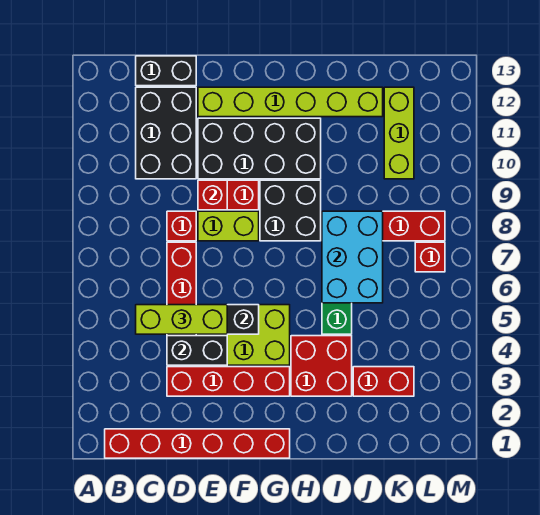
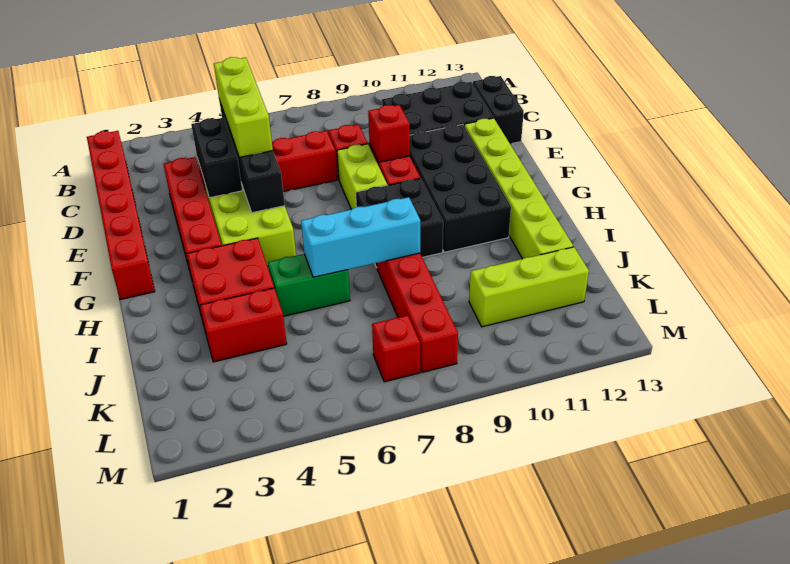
cyan 2x3 brick [322,211,383,303] -> cyan 1x3 brick [301,197,420,277]
red 1x2 brick [353,367,414,396] -> red 1x2 brick turned to [200,288,287,362]

